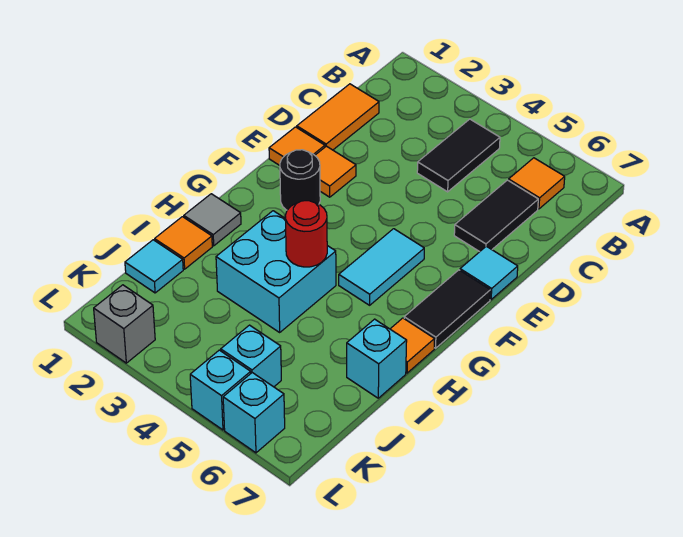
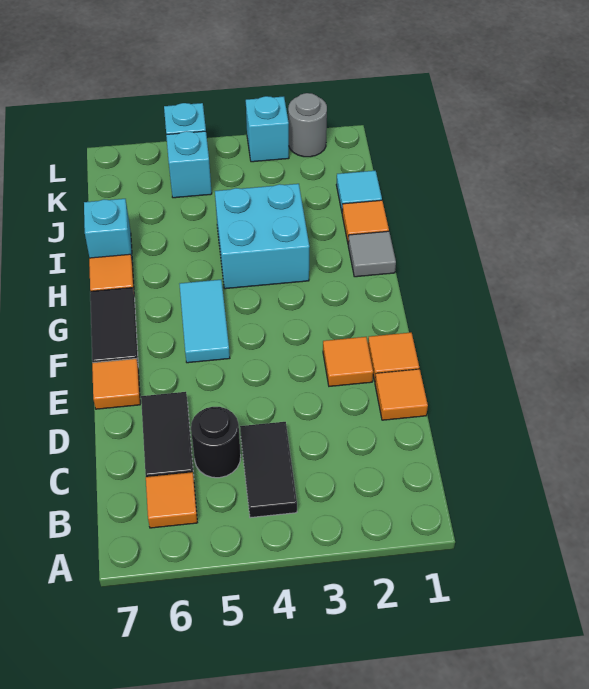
orange 1x2 tile [297,84,379,150] -> orange 1x1 tile [375,369,428,420]
cyan 1x1 tile [460,246,518,300] -> orange 1x1 tile [92,359,140,409]
black 1x1 round brick [280,150,320,210] -> black 1x1 round brick moved to [191,407,241,478]
red 1x1 round brick [285,201,327,267] -> none
grey 1x1 brick [94,285,155,363] -> grey 1x1 round brick [288,93,327,157]
cyan 1x1 brick [223,373,285,453] -> cyan 1x1 brick moved to [246,96,289,162]

